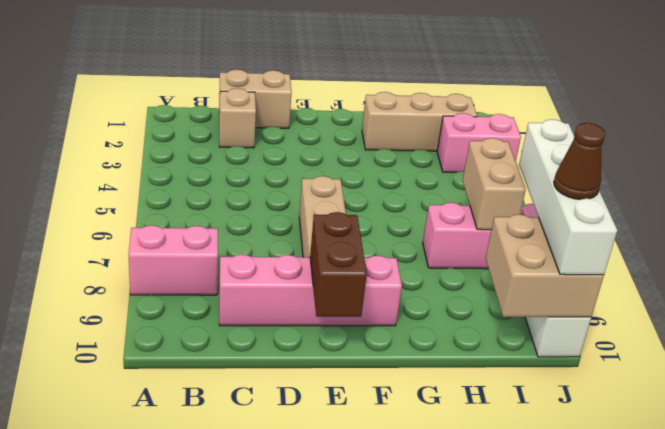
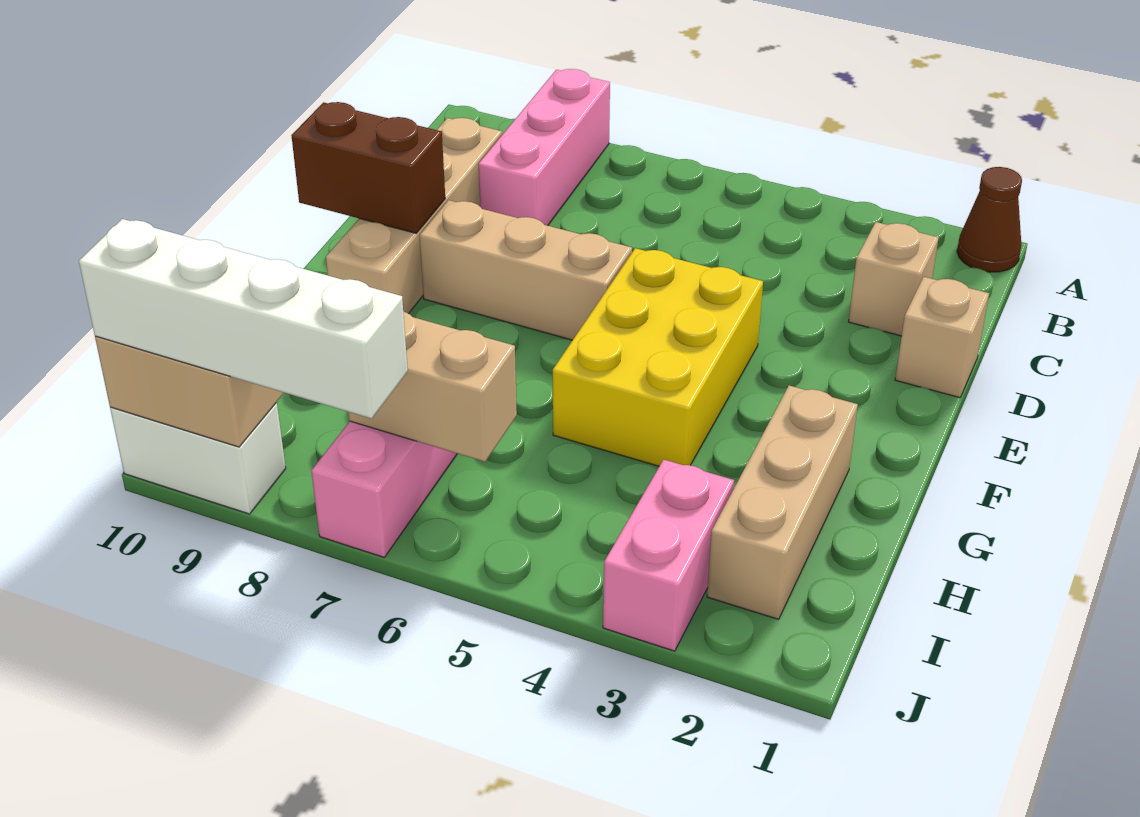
pink 1x2 brick [128,225,218,295] -> pink 1x3 brick [479,69,610,226]
tan 1x2 brick [219,69,292,128] -> tan 1x1 brick [895,277,989,398]
pink 1x4 brick [219,255,402,326] -> tan 1x4 brick [326,118,502,314]
none -> yellow 2x3 brick [553,248,763,466]
brown 1x1 cone [554,123,605,199] -> brown 1x1 cone moved to [957,167,1022,272]

